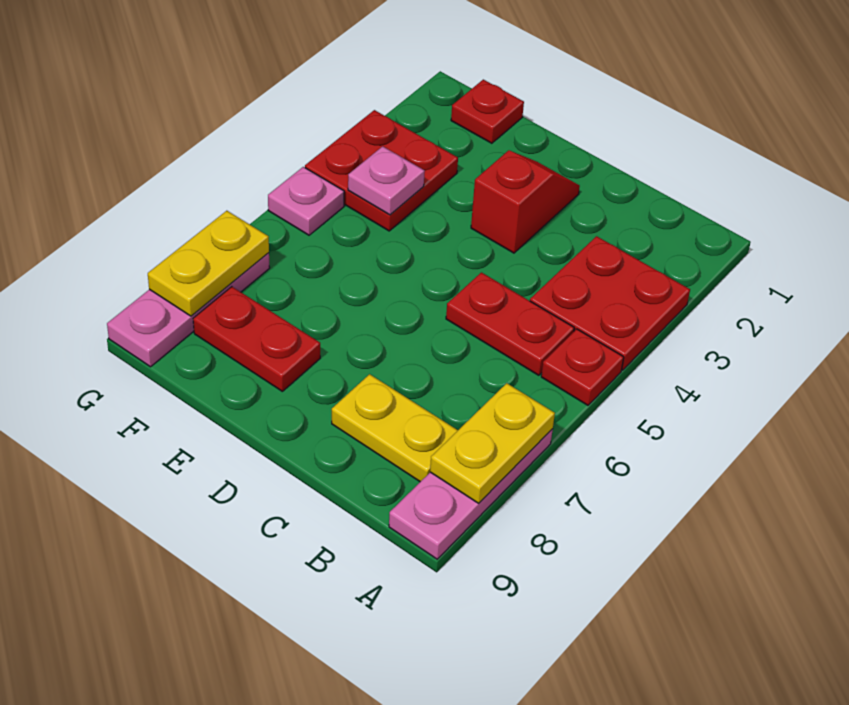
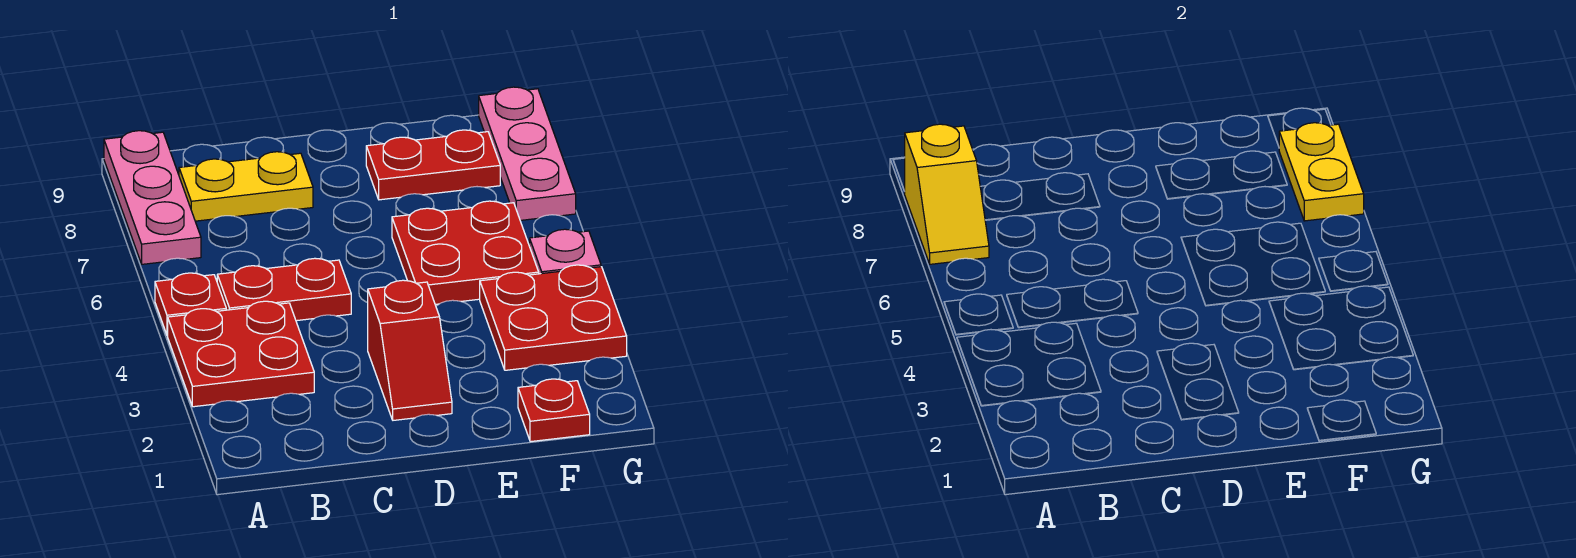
yellow 1x2 plate [430,383,555,503] -> yellow 1x2 slope [905,124,989,264]
none -> red 2x2 plate [392,201,539,304]
pink 1x1 plate [348,146,425,215] -> none

